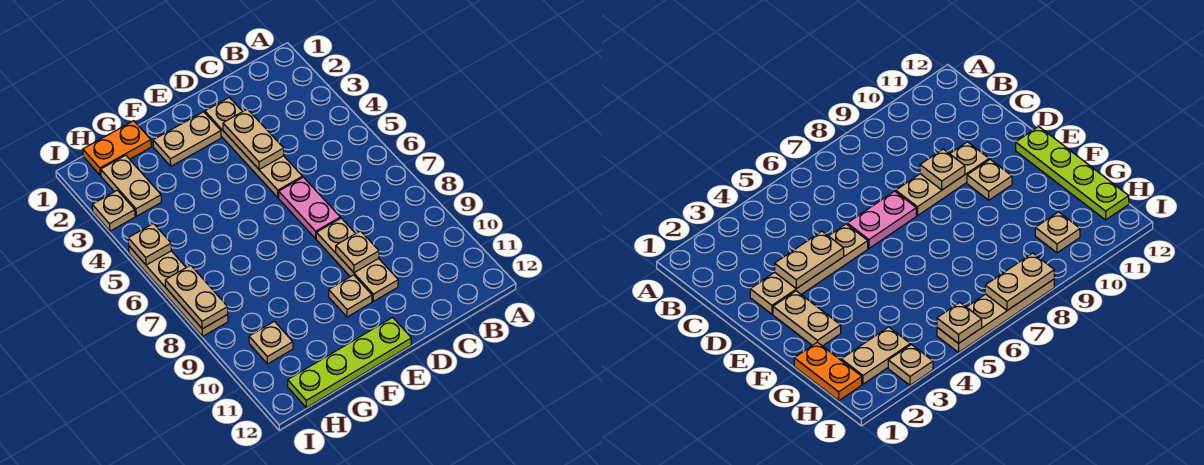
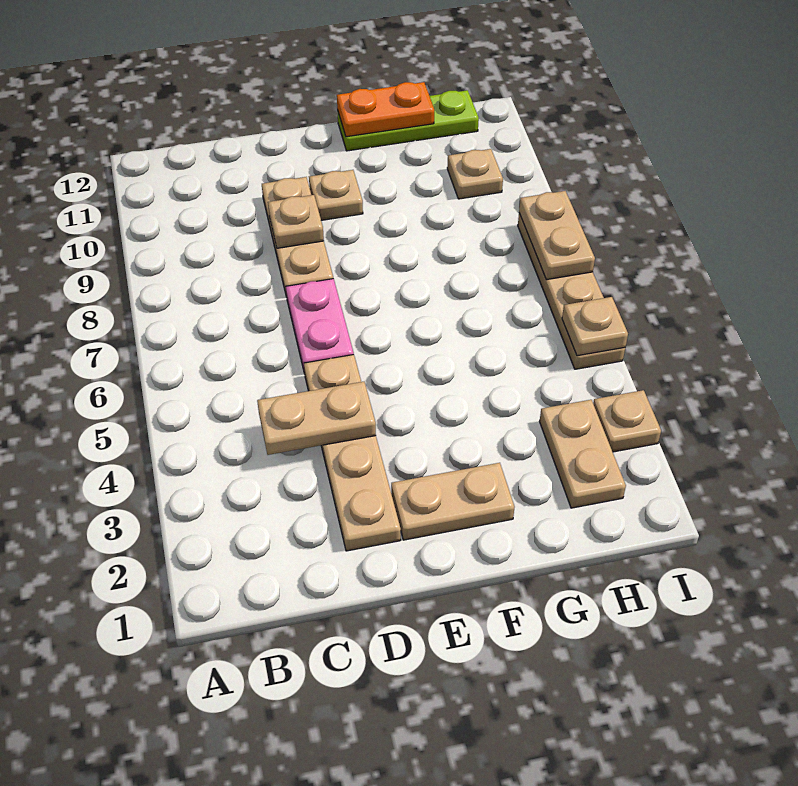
tan 1x2 plate [223,109,284,170] -> tan 1x2 plate turned to [257,382,376,455]
lime 1x4 plate [288,318,411,408] -> lime 1x3 plate [337,90,479,151]
orange 1x2 plate [83,121,151,175] -> orange 1x2 plate moved to [337,82,434,137]

